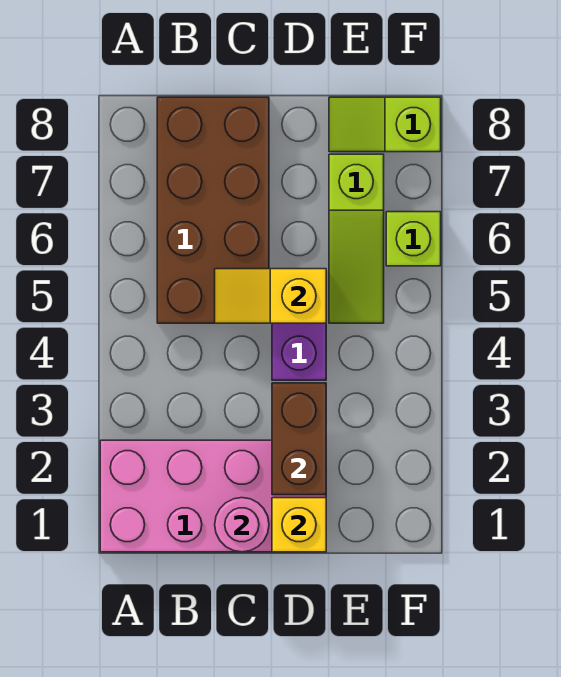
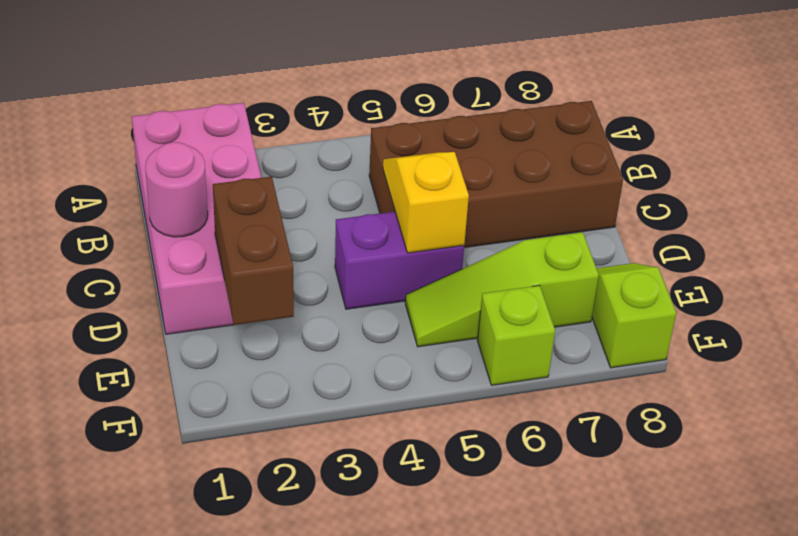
yellow 1x1 brick [272,498,326,552] -> none
brown 1x2 brick [272,383,326,495] -> brown 1x2 brick turned to [213,176,294,325]

